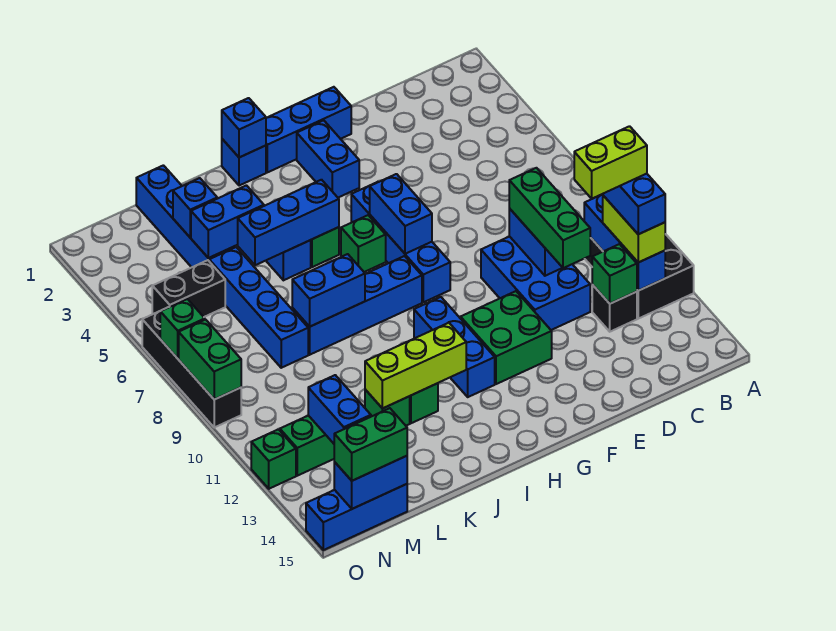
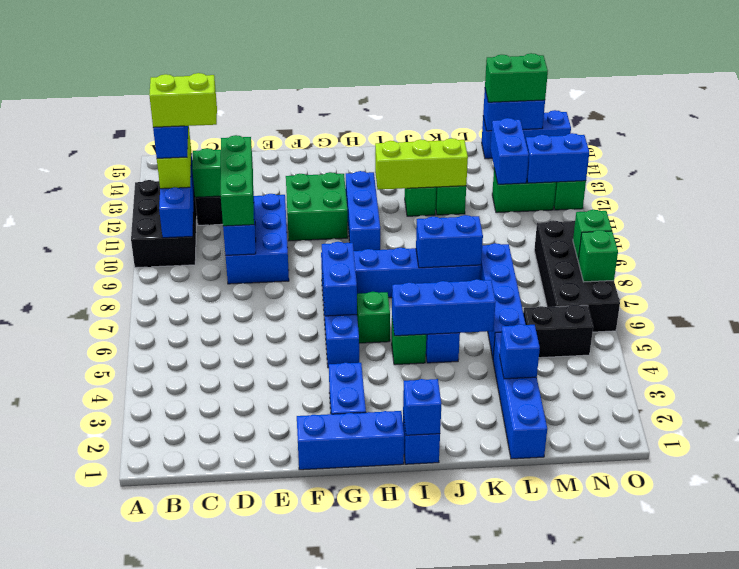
blue 1x2 brick [191,185,264,258] -> blue 1x2 brick moved to [526,133,589,183]
black 1x4 brick [142,307,241,427] -> black 2x4 brick [534,220,620,332]
green 1x2 brick [179,320,241,399] -> green 1x1 brick [573,210,612,259]

